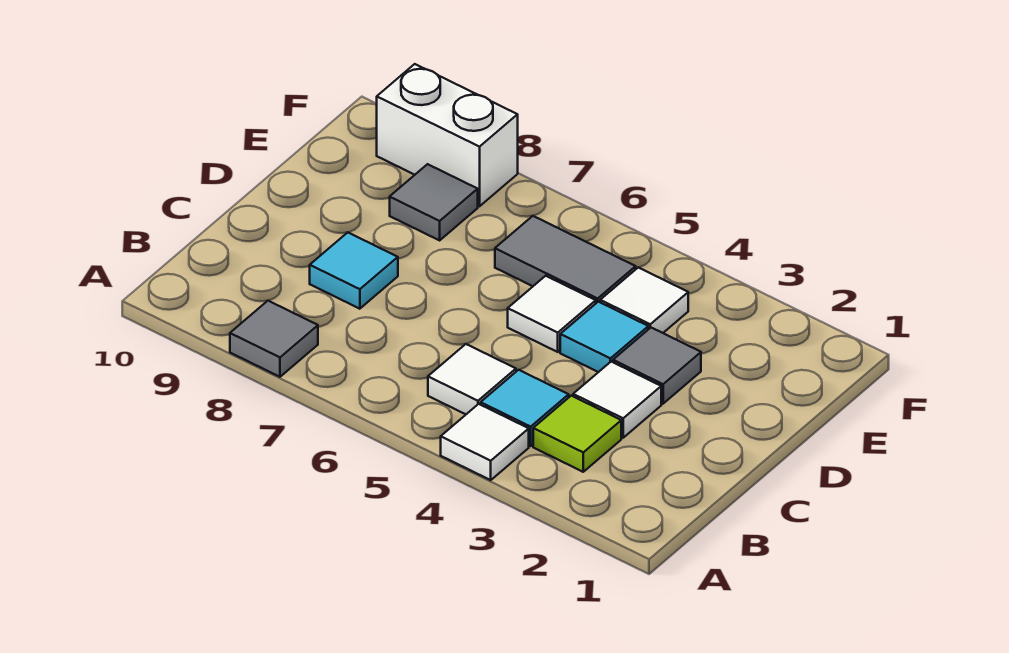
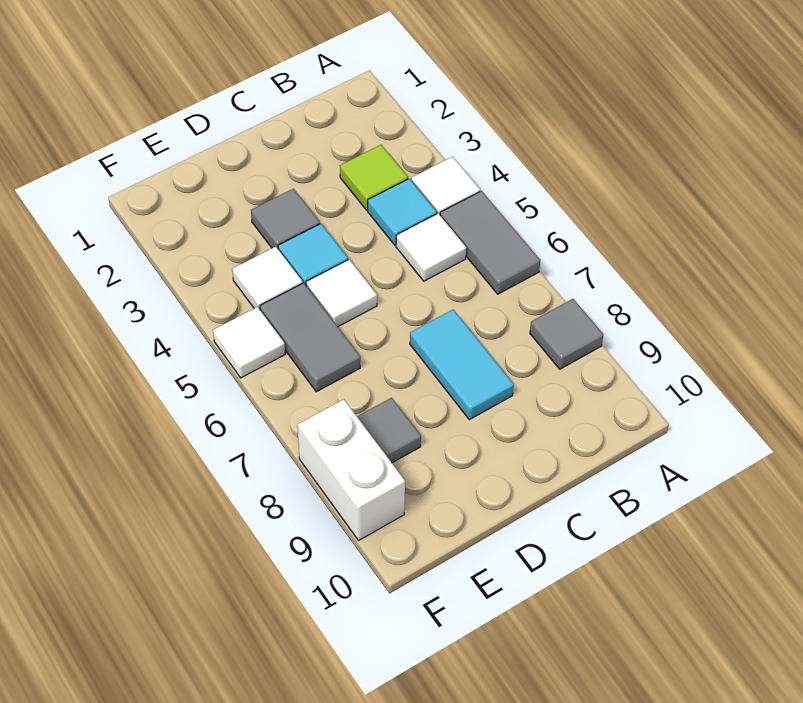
none -> grey 1x2 tile [440,191,540,294]
white 1x1 tile [573,362,661,438] -> white 1x1 tile moved to [213,307,285,378]
cyan 1x1 tile [310,232,398,309] -> cyan 1x2 tile [410,310,514,420]

